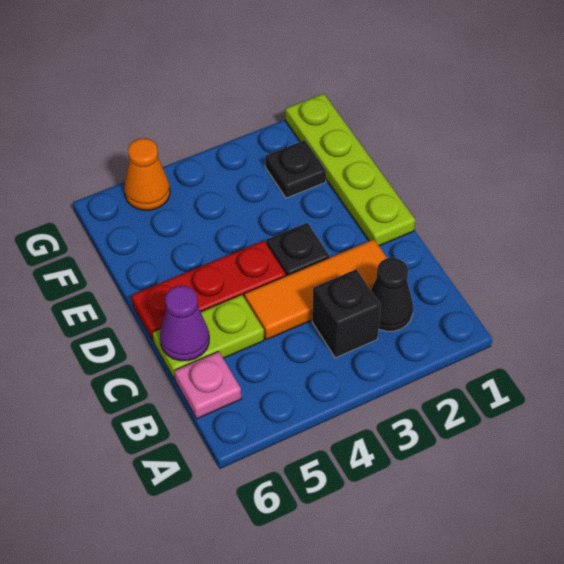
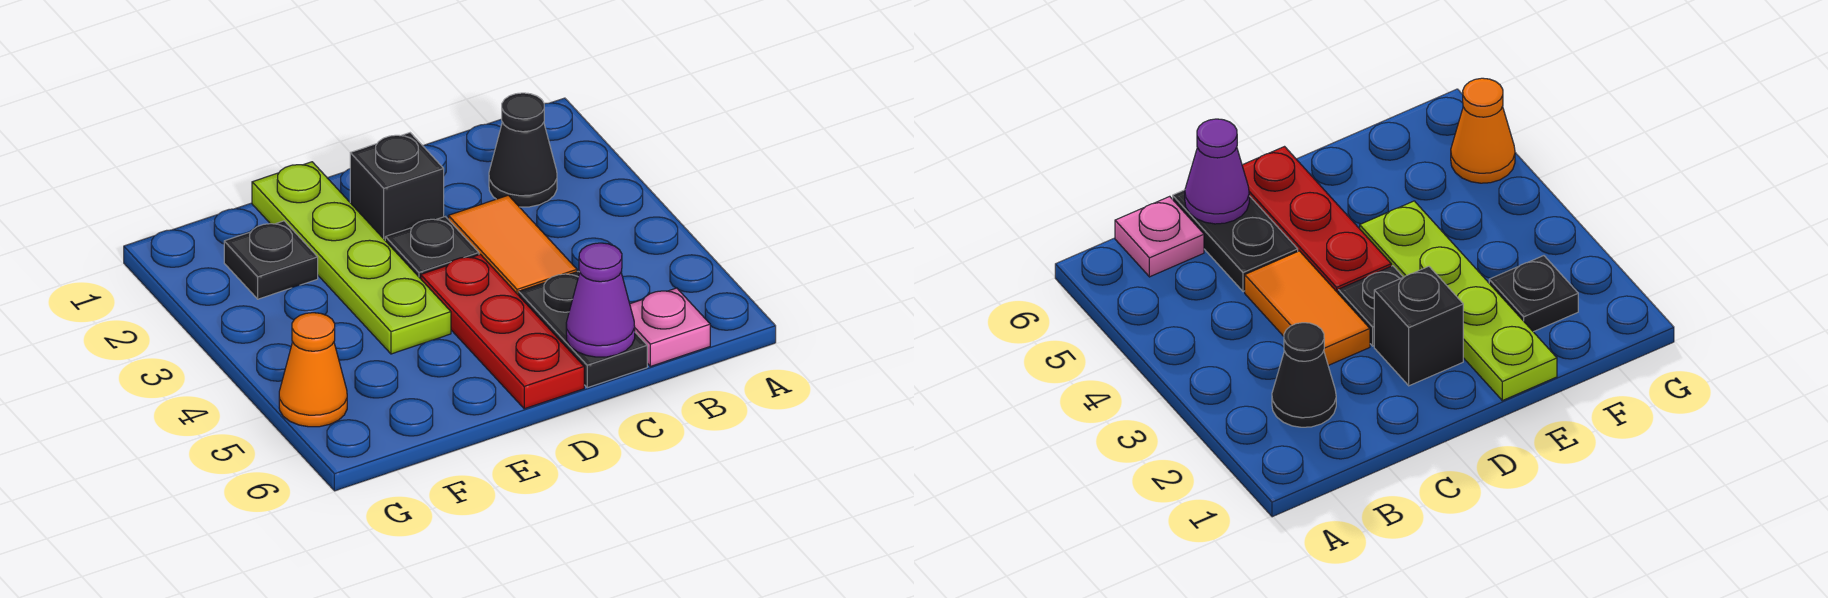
black 1x1 brick [312,269,381,358] -> black 1x1 brick moved to [350,133,444,240]
orange 1x3 tile [244,239,387,340] -> orange 1x2 tile [448,195,577,295]
lime 1x2 plate [152,295,264,379] -> black 1x2 plate [519,271,647,388]
lime 1x4 plate [285,94,415,246] -> lime 1x4 plate turned to [252,162,451,354]

